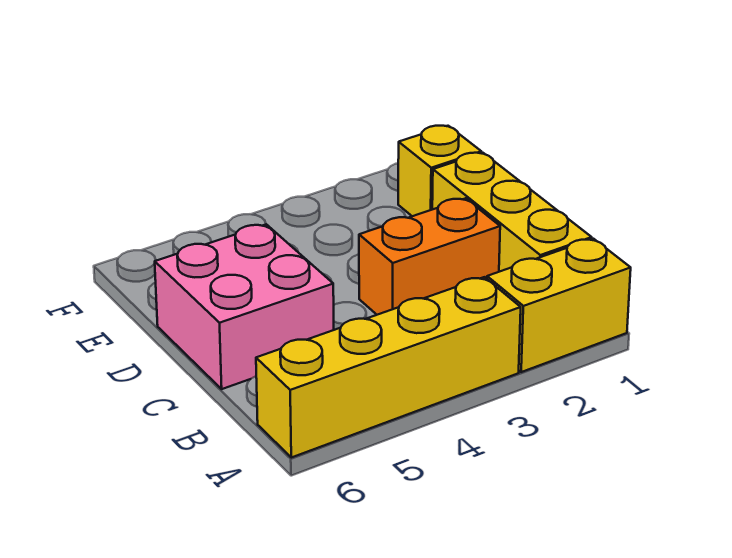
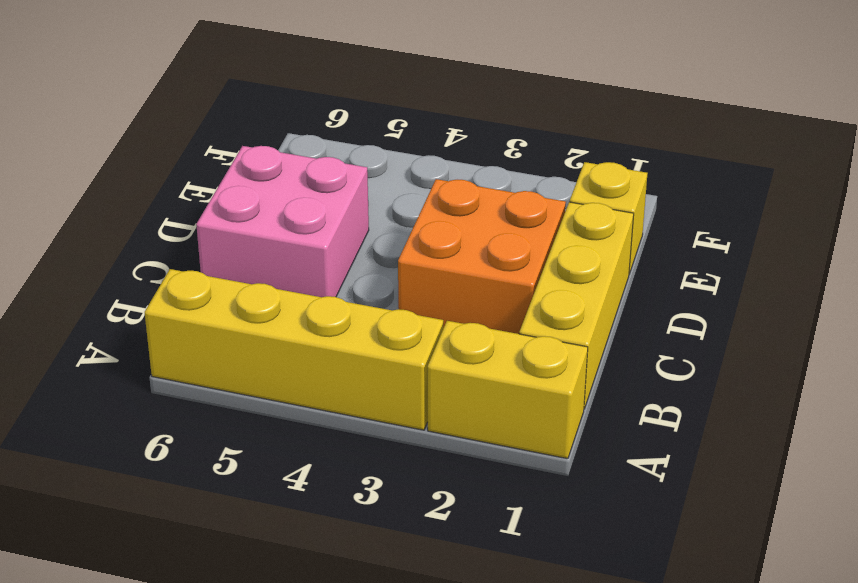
orange 1x2 brick [359,198,500,315] -> orange 2x2 brick [398,179,566,334]

